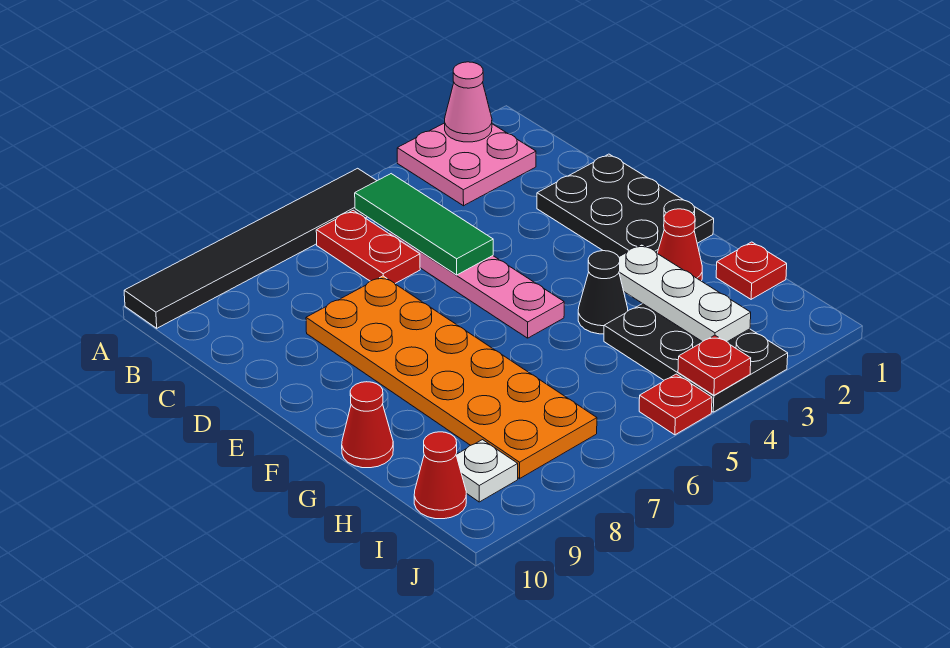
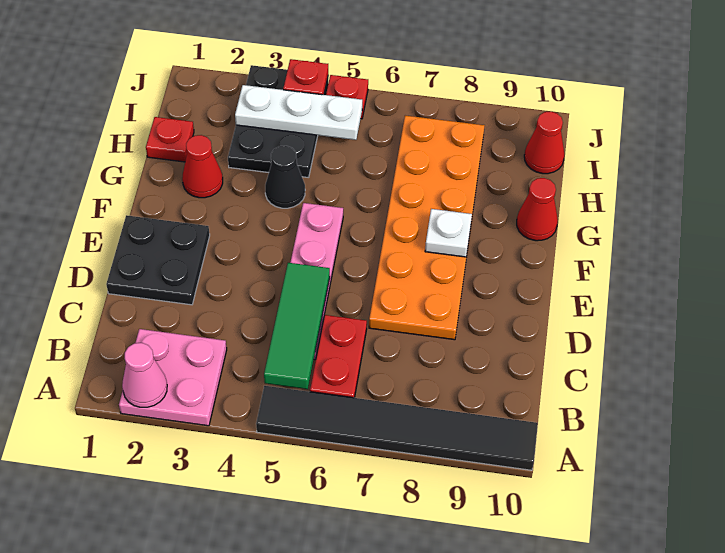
black 2x3 plate [537,154,714,257] -> black 2x2 plate [106,215,210,305]
white 1x3 plate [619,244,751,342] -> white 1x3 plate turned to [235,85,362,140]
white 1x1 plate [456,440,518,502] -> white 1x1 plate moved to [425,209,472,257]

